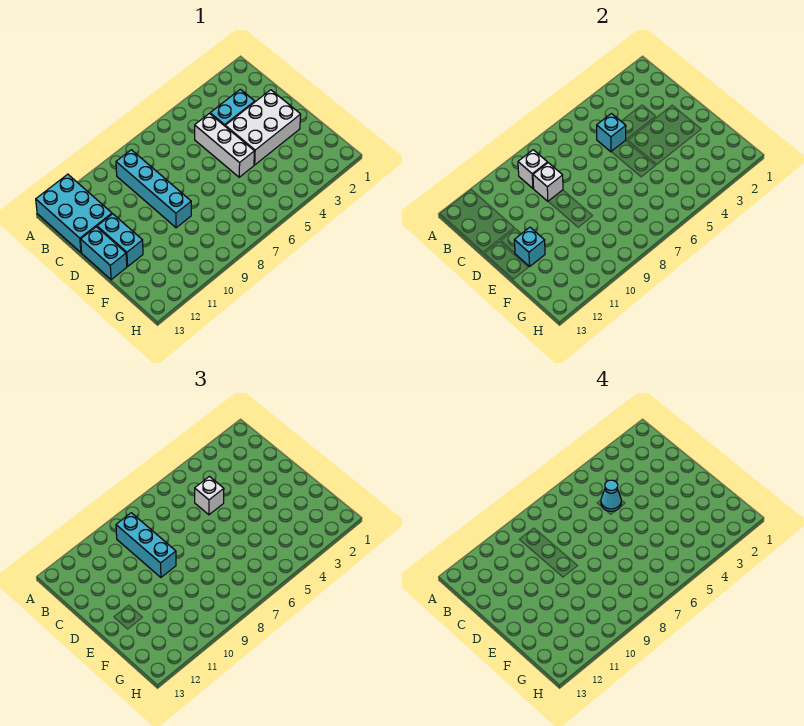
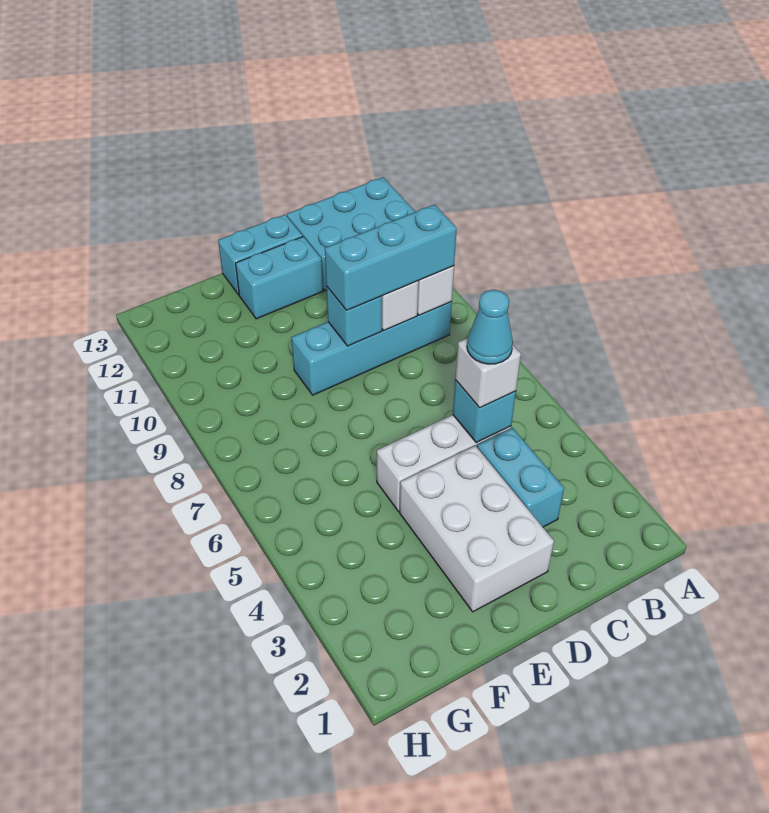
cyan 1x1 brick [514,227,545,266] -> cyan 1x1 brick moved to [326,286,382,346]

